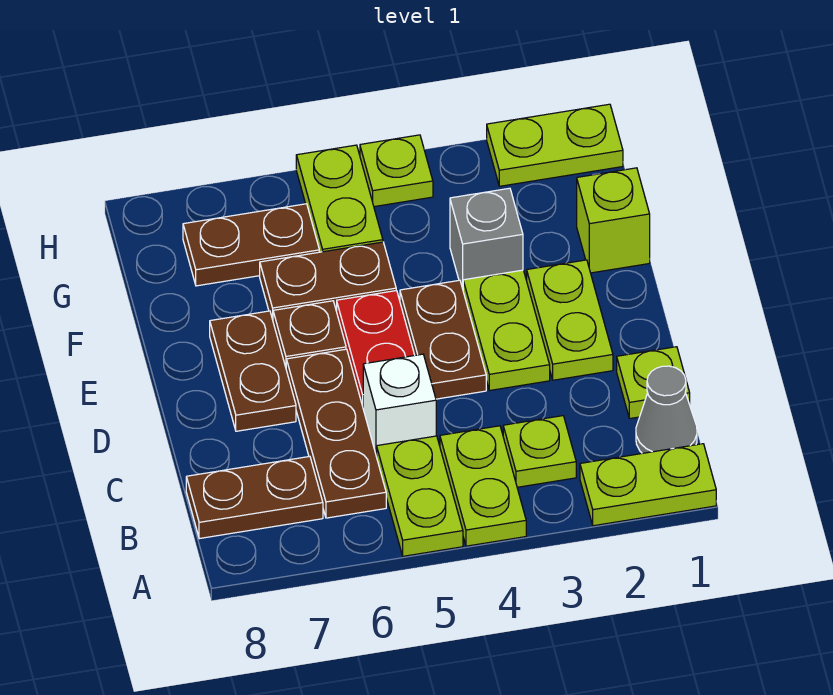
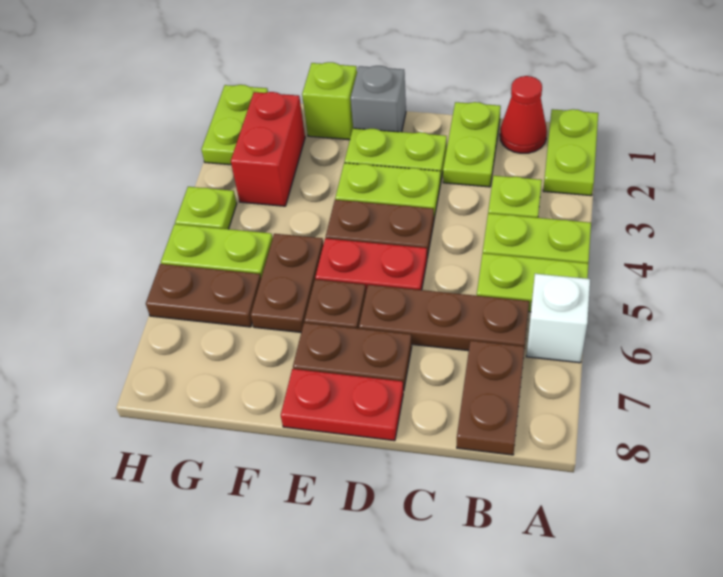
grey 1x1 cone [636,366,697,453] -> red 1x1 cone [500,76,547,153]
lime 1x1 plate [617,347,690,418] -> lime 1x2 plate [443,102,501,187]
white 1x1 brick [363,354,436,457] -> white 1x1 brick moved to [526,274,590,363]
none -> red 1x2 plate [281,369,403,441]
grey 1x1 brick [450,188,523,288] -> grey 1x1 brick moved to [351,66,406,132]
none -> red 1x2 brick [231,92,305,206]
brown 1x2 plate [183,204,319,286] -> brown 1x2 plate turned to [146,264,261,327]

